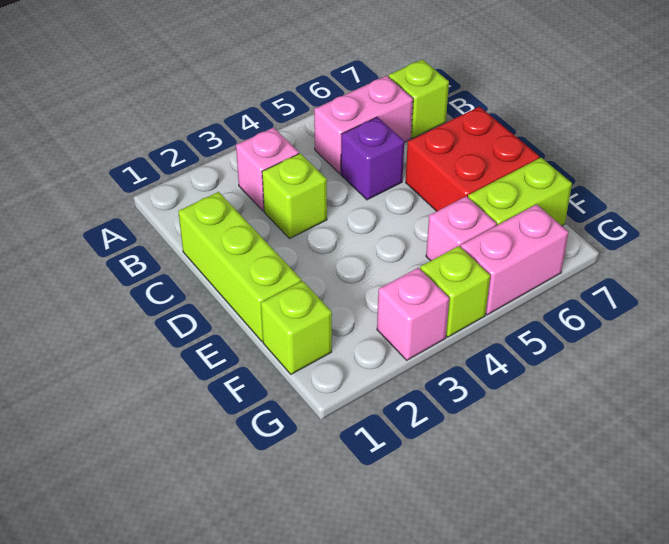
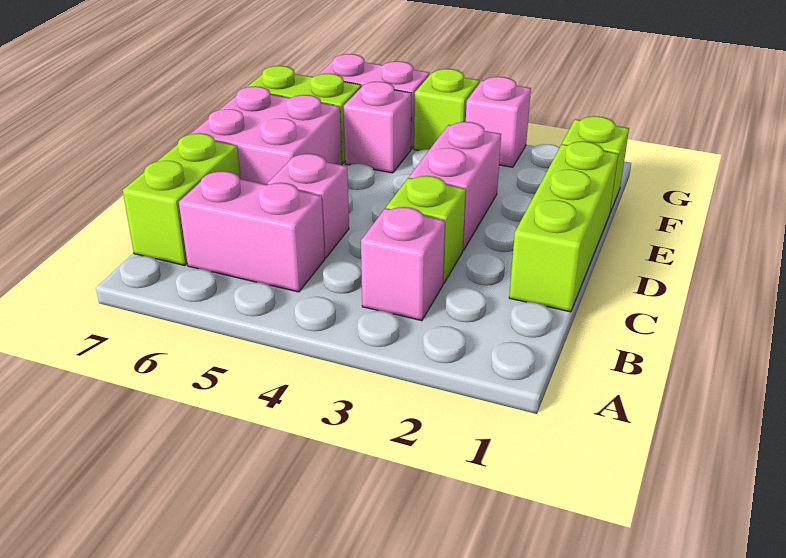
lime 1x1 brick [388,59,449,138] -> lime 1x2 brick [123,133,241,265]
purple 1x1 brick [341,117,404,200] -> pink 1x1 brick [268,154,349,258]
none -> pink 1x2 brick [409,122,501,251]
red 2x2 brick [406,107,539,211] -> pink 2x2 brick [191,86,342,185]

